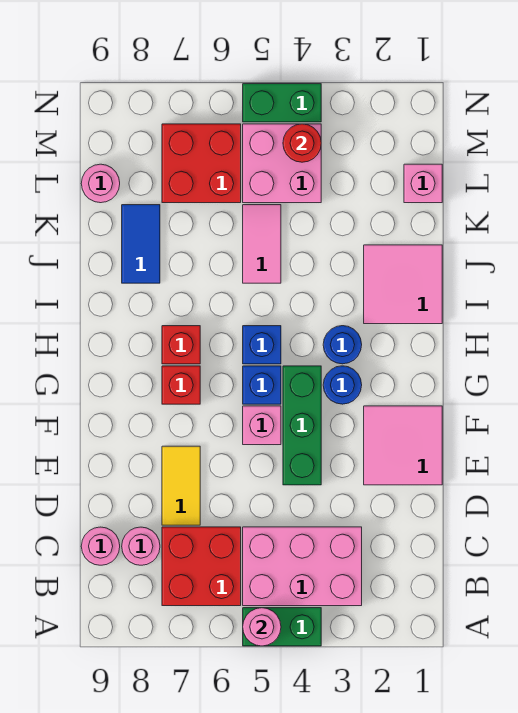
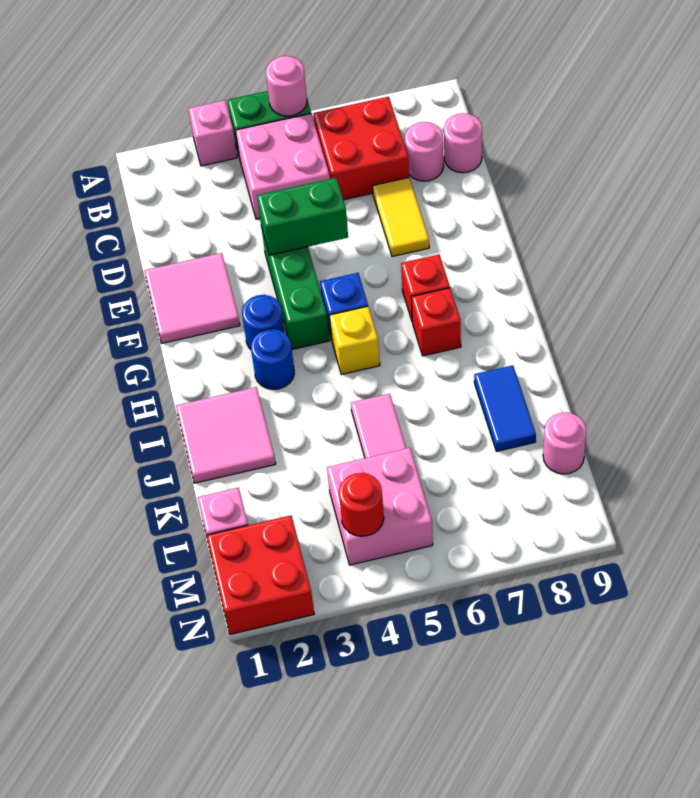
pink 2x3 brick [243,527,362,606] -> pink 2x2 brick [235,114,330,219]
pink 1x1 brick [243,406,281,445] -> pink 1x1 brick moved to [189,100,237,166]
blue 1x1 brick [243,326,281,364] -> yellow 1x1 brick [329,306,380,375]
red 2x2 brick [162,124,241,203] -> red 2x2 brick moved to [207,515,314,634]
green 1x2 brick [243,84,321,122] -> green 1x2 brick moved to [257,178,348,255]

